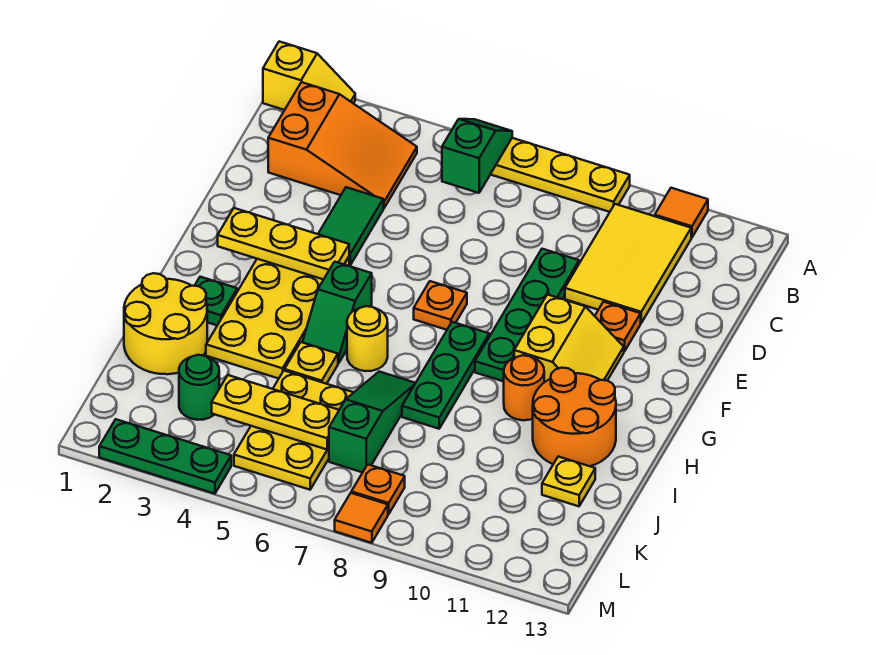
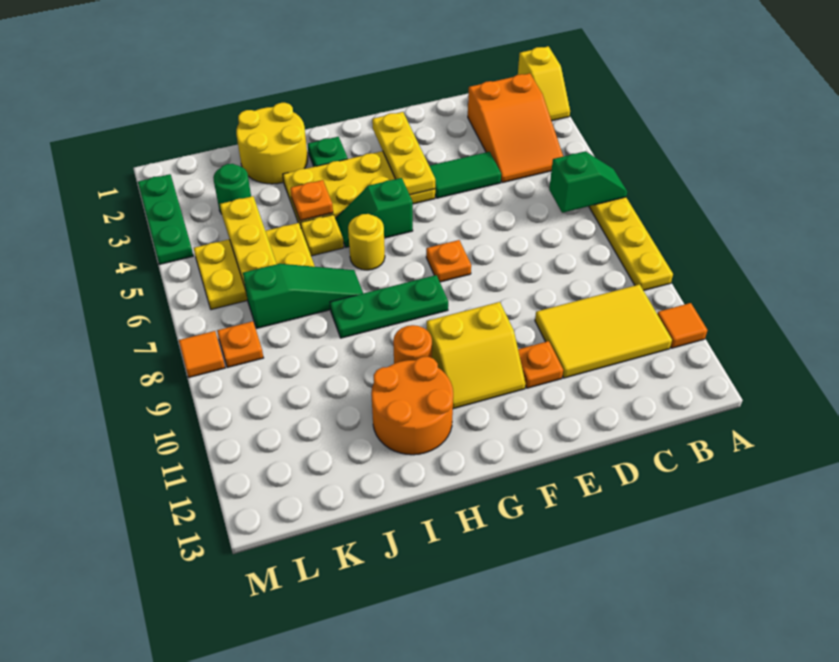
green 1x4 plate [475,249,579,381] -> none
none -> orange 1x1 plate [290,180,333,221]
yellow 1x1 plate [542,457,595,506] -> none

